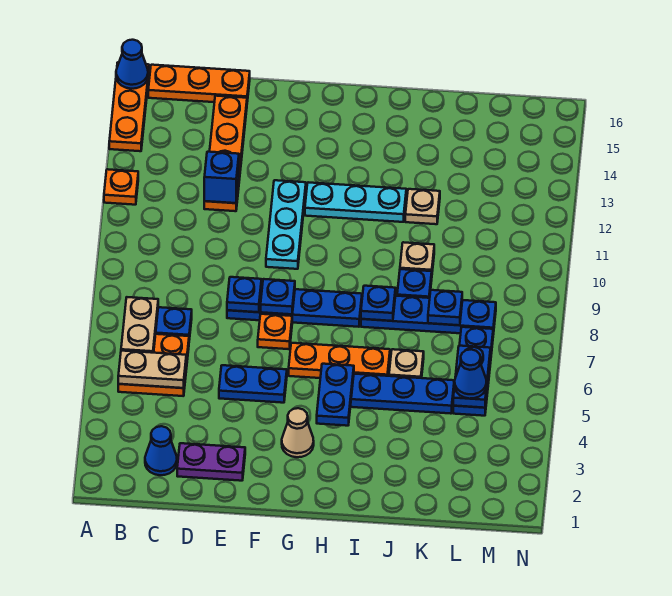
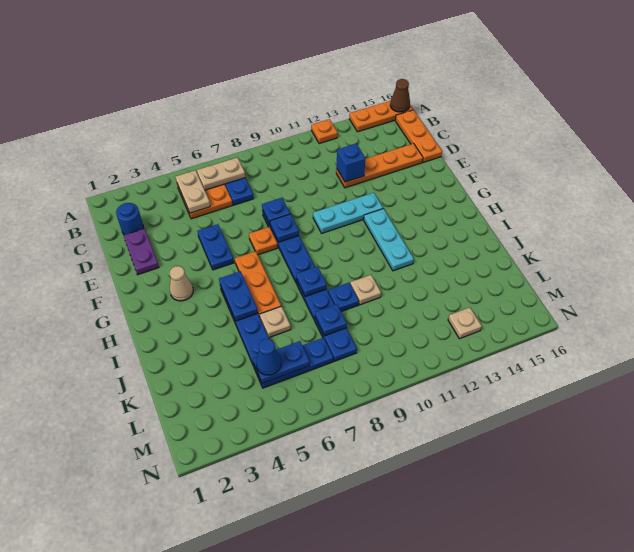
blue 1x1 cone [116,40,148,89] -> brown 1x1 cone [390,79,410,112]
blue 1x1 cone [145,426,177,475] -> blue 1x1 round brick [116,203,144,235]
blue 1x2 plate [317,364,354,426] -> blue 1x2 plate turned to [219,271,258,321]
tan 1x1 plate [405,189,440,224] -> tan 1x1 plate moved to [448,307,482,339]

